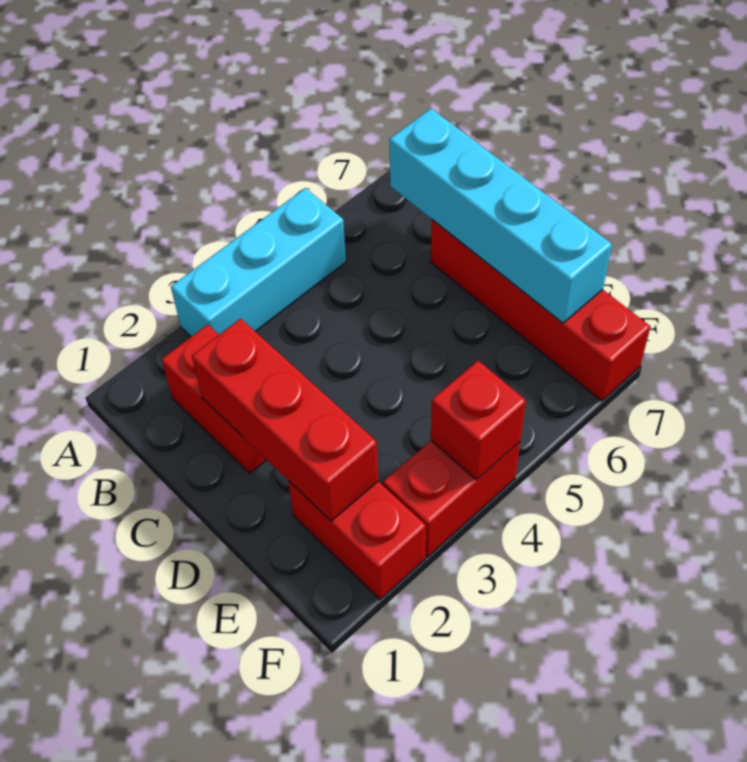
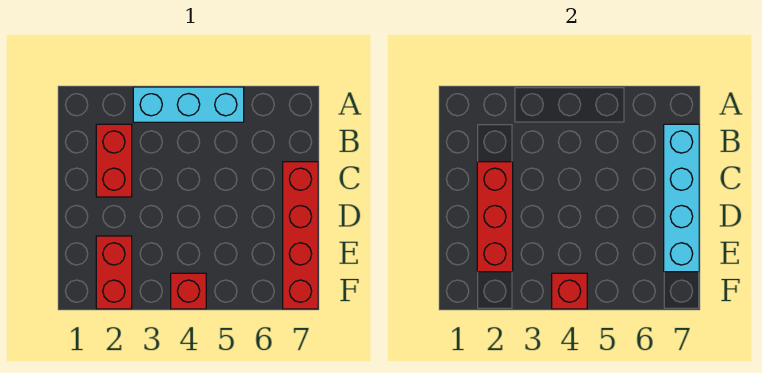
red 1x2 brick [383,441,520,557] -> red 1x1 brick [171,273,206,309]

